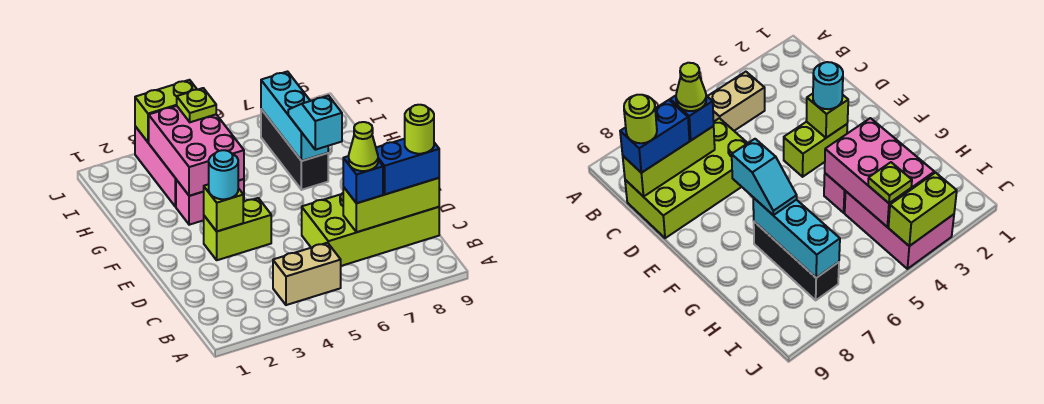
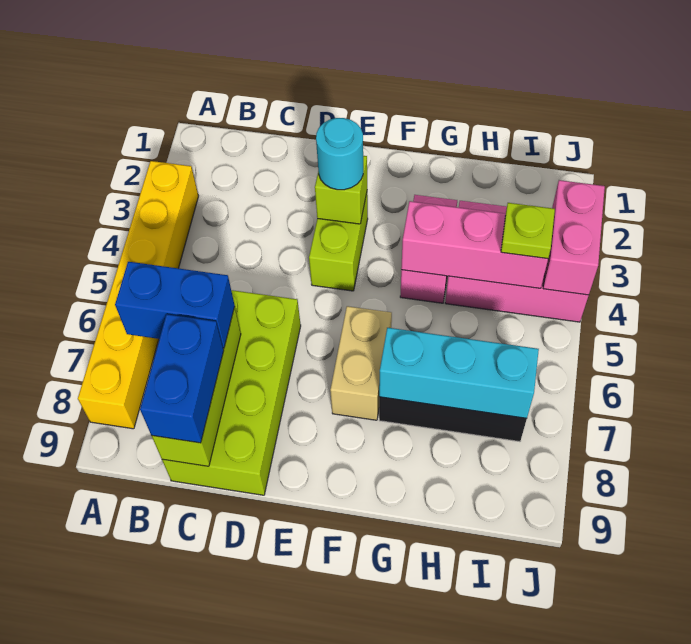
none -> yellow 1x6 brick [78,161,198,429]
tan 1x2 brick [273,243,341,305] -> tan 1x2 brick moved to [330,306,392,420]
blue 1x1 brick [343,156,383,203] -> blue 1x2 brick [115,262,235,348]
lime 1x1 cone [349,122,378,171] -> none
lime 1x1 round brick [405,105,434,154] -> none
cyan 1x2 slope [288,96,342,150] -> none
pink 2x3 brick [149,106,244,196] -> pink 1x3 brick [401,201,548,288]
lime 1x2 brick [135,80,197,142] -> pink 1x2 brick [543,180,605,295]

